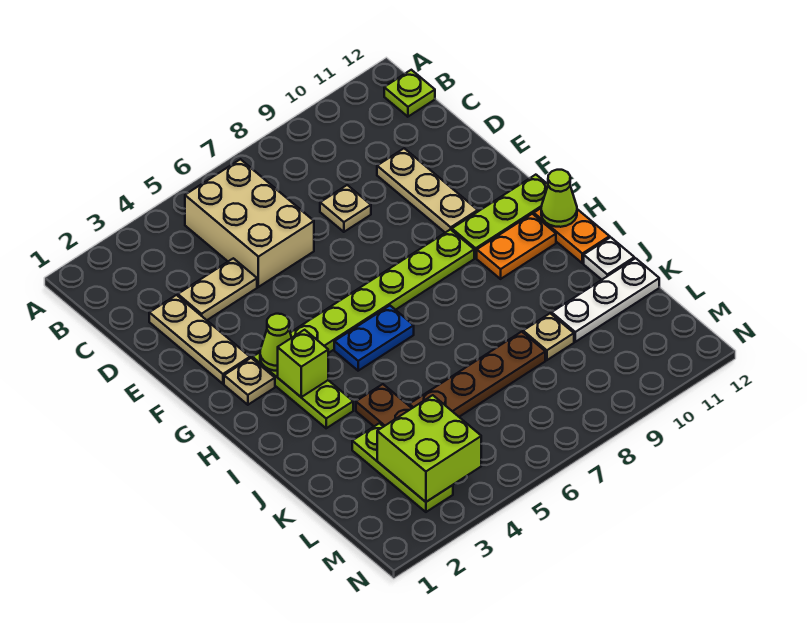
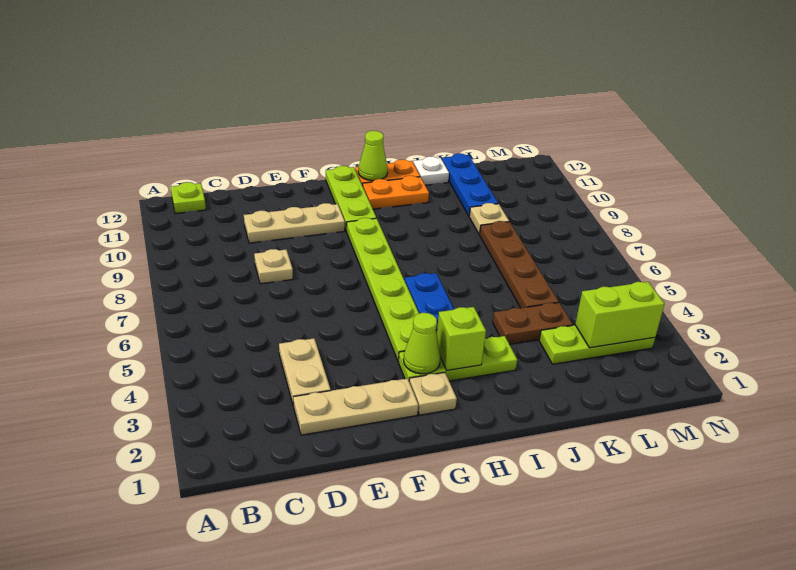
tan 2x3 brick [185,159,314,287] -> none
orange 1x2 plate [477,214,556,279] -> orange 1x2 plate turned to [363,176,429,209]
white 1x3 plate [552,258,659,342] -> blue 1x3 plate [442,153,498,216]
lime 2x2 brick [377,395,481,502] -> lime 1x2 brick [575,282,664,348]

